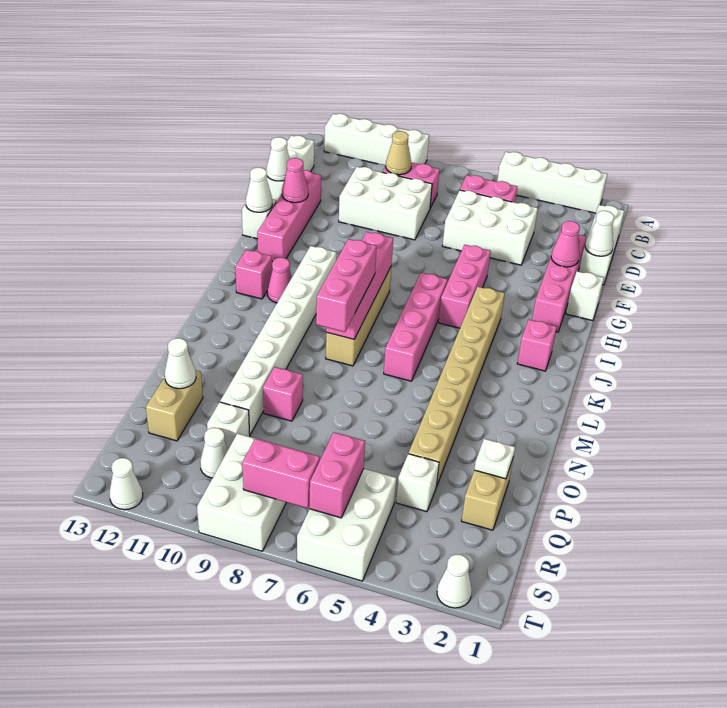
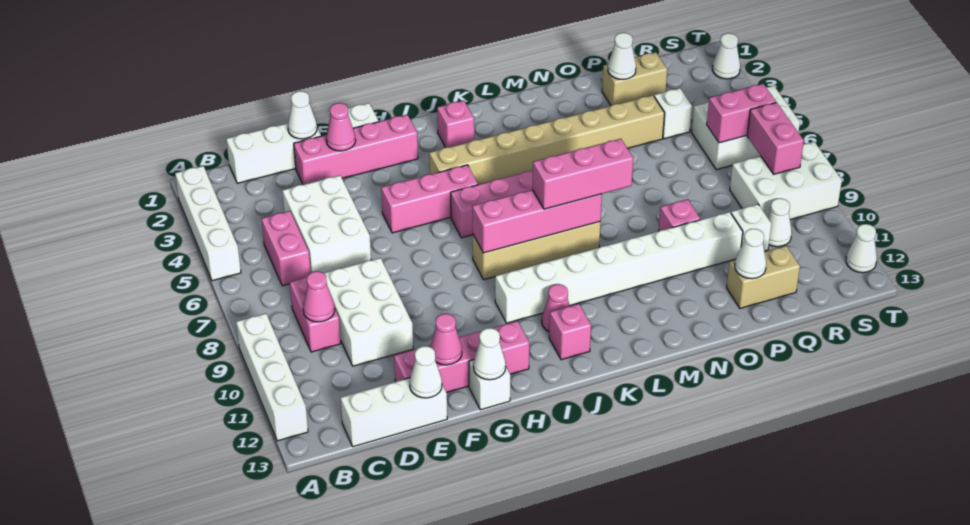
tan 1x1 cone [386,131,411,175] -> pink 1x1 cone [303,271,335,322]
white 1x1 plate [474,439,515,479] -> white 1x1 cone [608,33,636,79]

